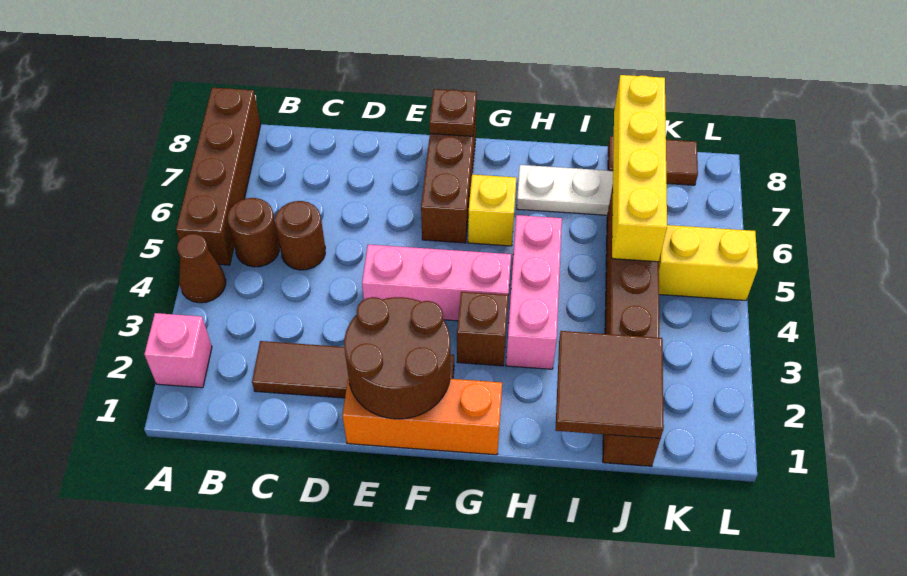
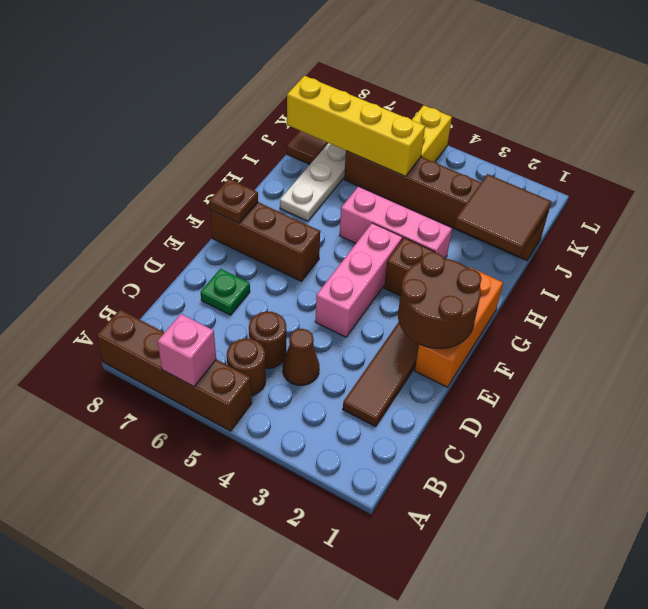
pink 1x1 brick [144,313,212,388] -> pink 1x1 brick moved to [157,314,216,387]
brown 1x1 cone [177,234,226,303] -> brown 1x1 cone moved to [283,329,319,386]
none -> green 1x1 plate [201,269,250,315]
yellow 1x1 brick [468,175,516,246] -> none

